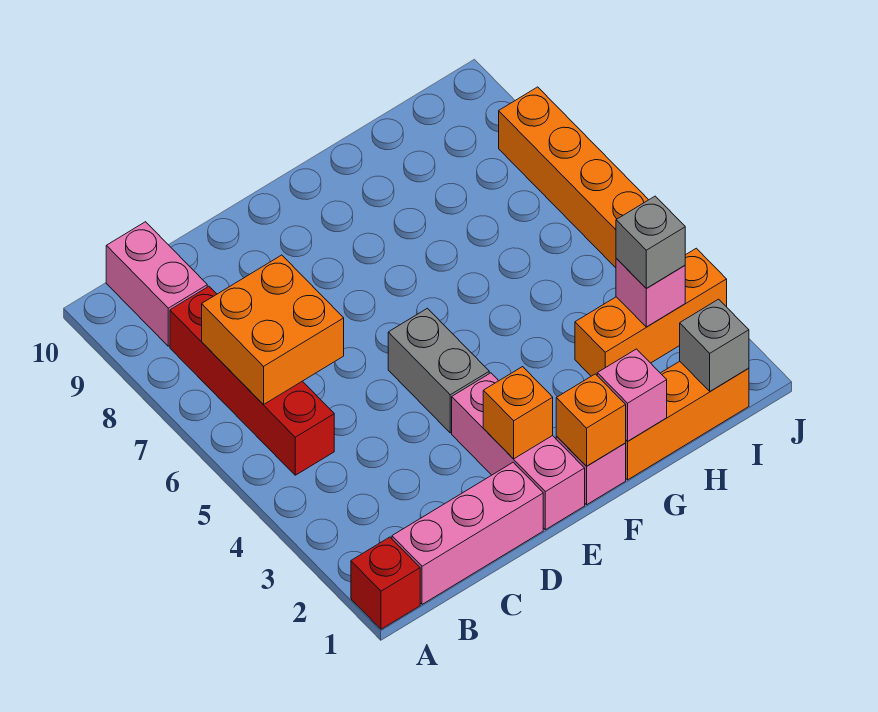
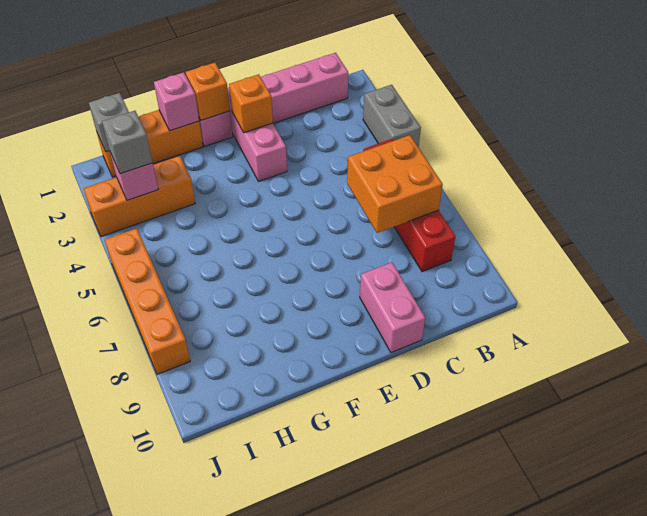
red 1x1 brick [351,537,420,629] -> none
pink 1x2 brick [106,222,207,346] -> pink 1x2 brick moved to [360,262,425,352]
grey 1x2 brick [388,308,489,433] -> grey 1x2 brick moved to [363,85,421,147]

